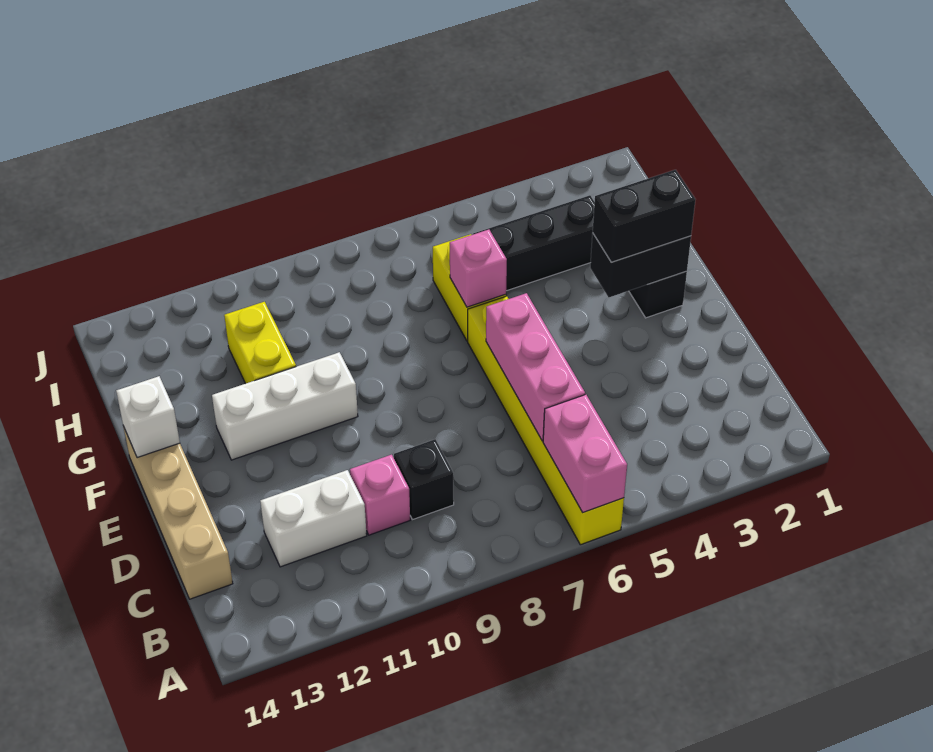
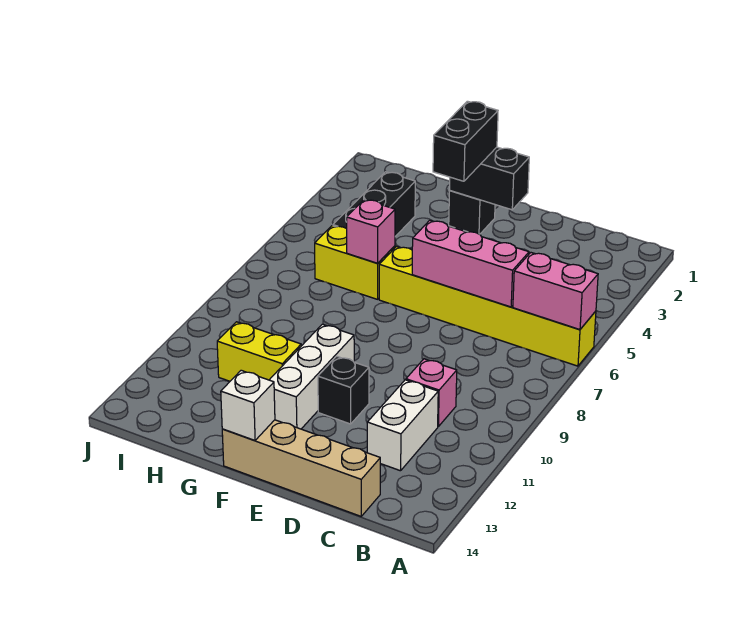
black 1x1 brick [394,439,454,520] -> black 1x1 brick moved to [318,356,369,424]
black 1x2 brick [590,233,691,297] -> black 1x2 brick turned to [450,147,529,210]

